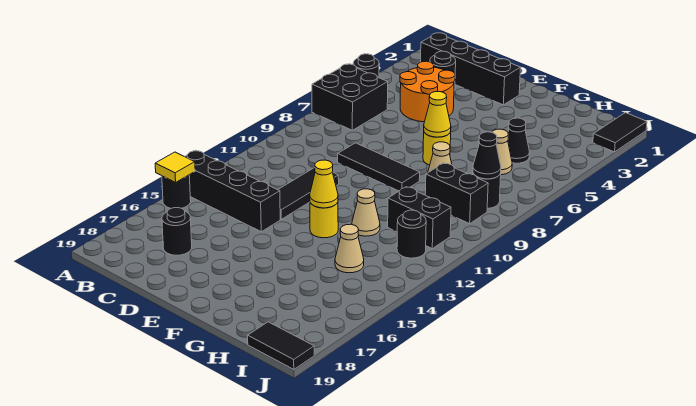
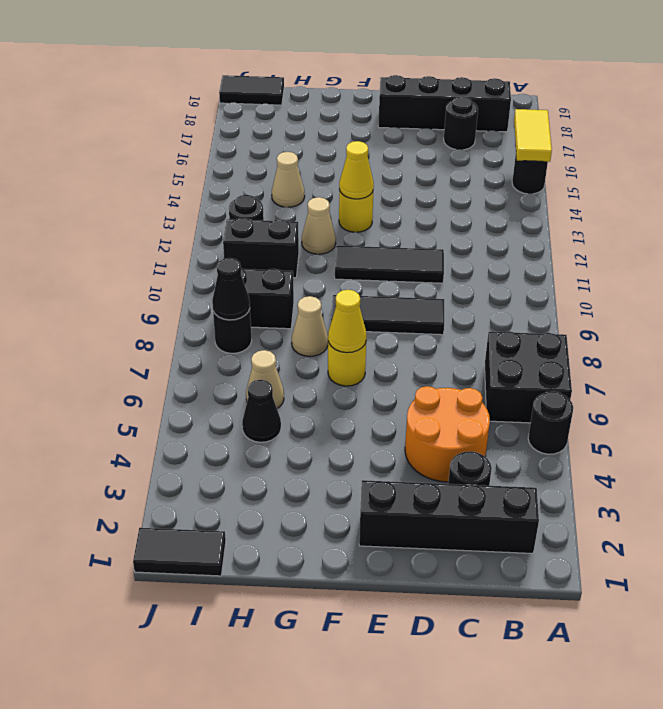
black 1x4 brick [185,150,280,232] -> black 1x4 brick moved to [378,75,511,132]
yellow 1x1 tile [155,152,195,182] -> yellow 1x2 tile [514,109,552,162]
black 1x3 tile [278,168,339,219] -> black 1x3 tile turned to [335,246,444,283]
black 1x2 tile [593,113,647,152] -> black 1x2 tile turned to [133,528,226,576]

